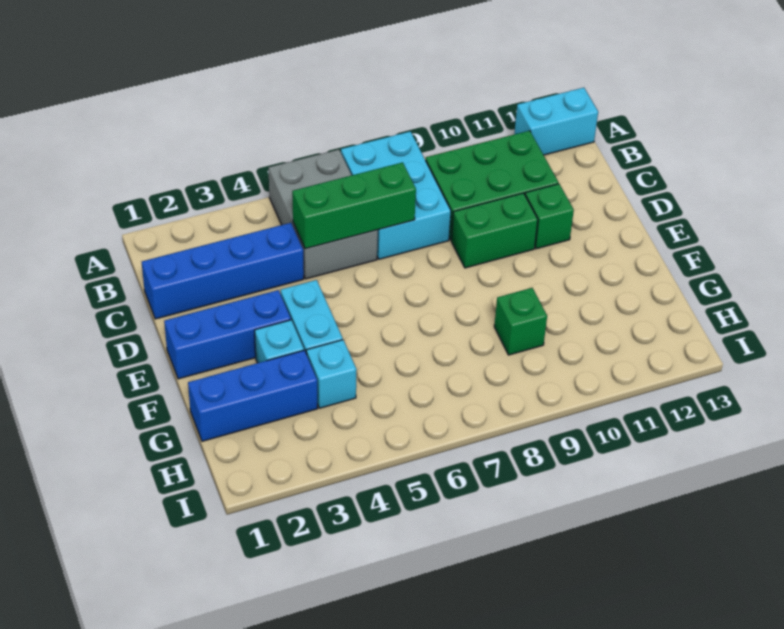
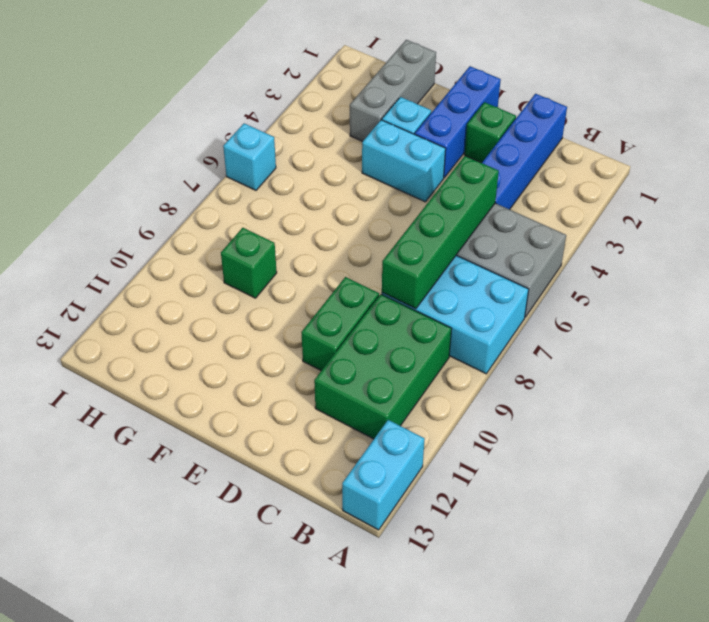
green 1x3 brick [292,162,416,249] -> green 1x4 brick [382,156,499,309]
green 1x1 brick [525,184,574,249] -> green 1x1 brick moved to [464,102,516,163]
blue 1x3 brick [188,350,318,441] -> grey 1x3 brick [350,40,436,141]
cyan 1x1 brick [306,340,357,408] -> cyan 1x1 brick moved to [223,123,276,190]

